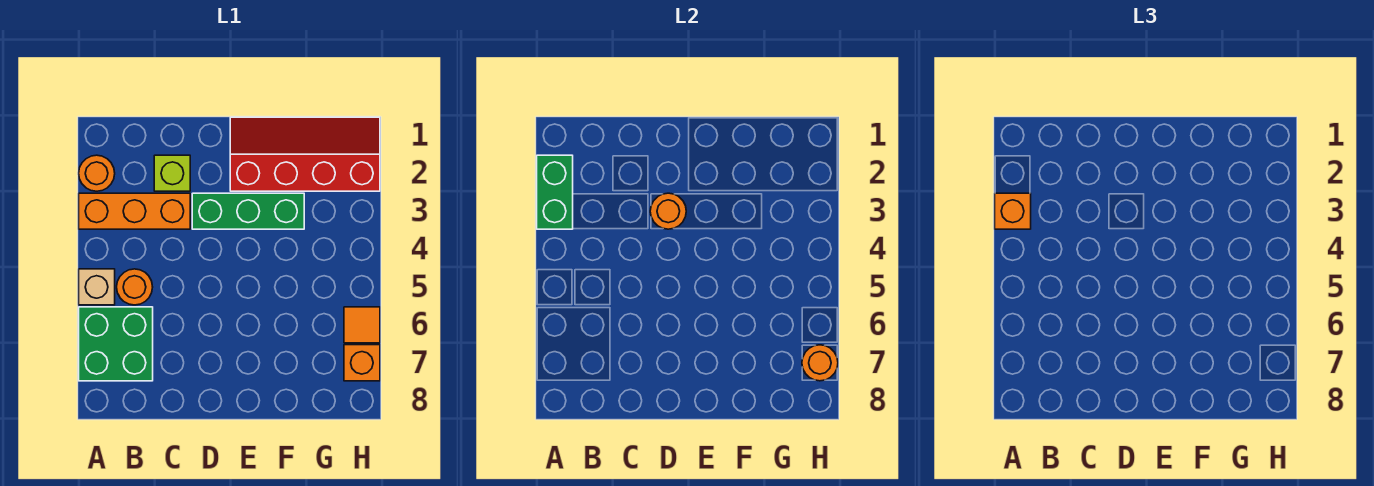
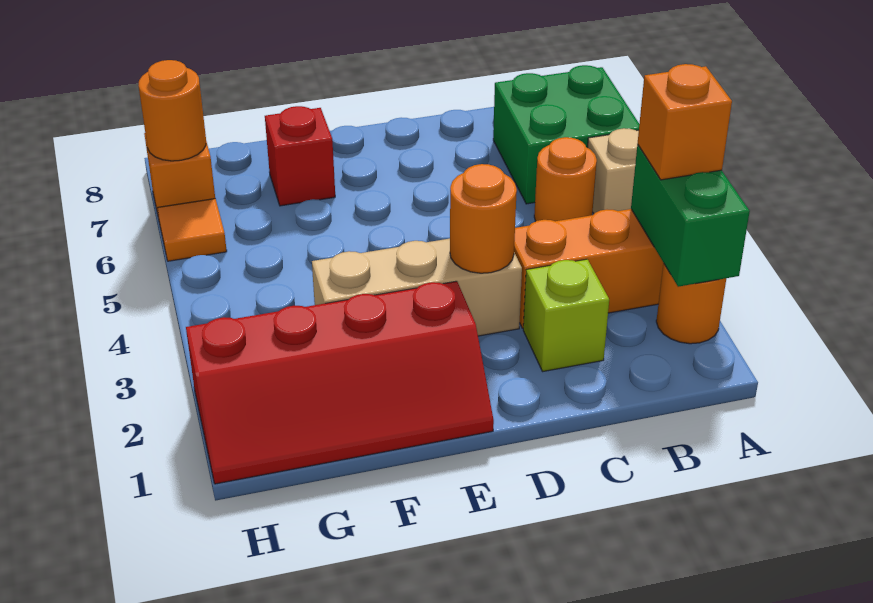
green 1x3 brick [192,193,304,229] -> tan 1x3 brick [312,238,522,336]
none -> red 1x1 brick [265,106,335,206]

